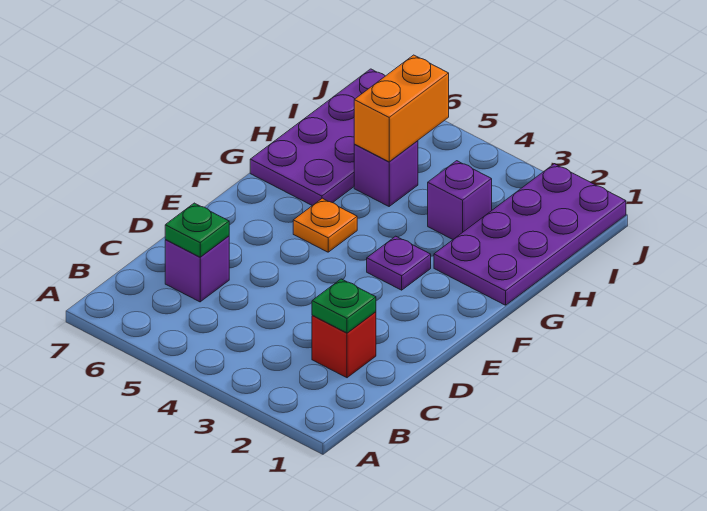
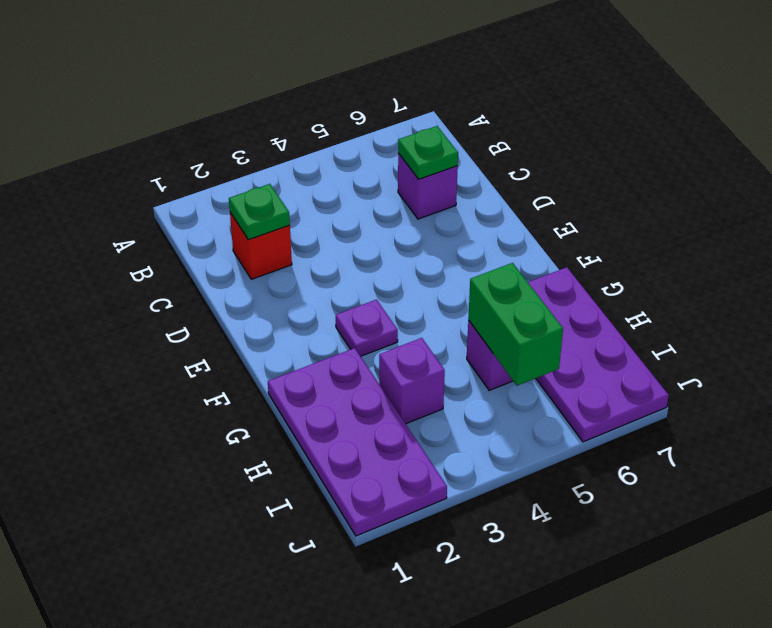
orange 1x1 plate [293,198,357,252] -> none
orange 1x2 brick [354,55,449,162] -> green 1x2 brick [468,263,563,386]

